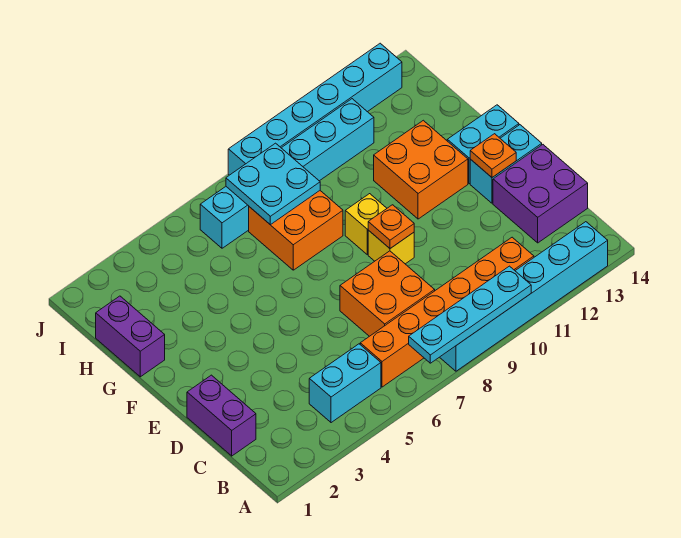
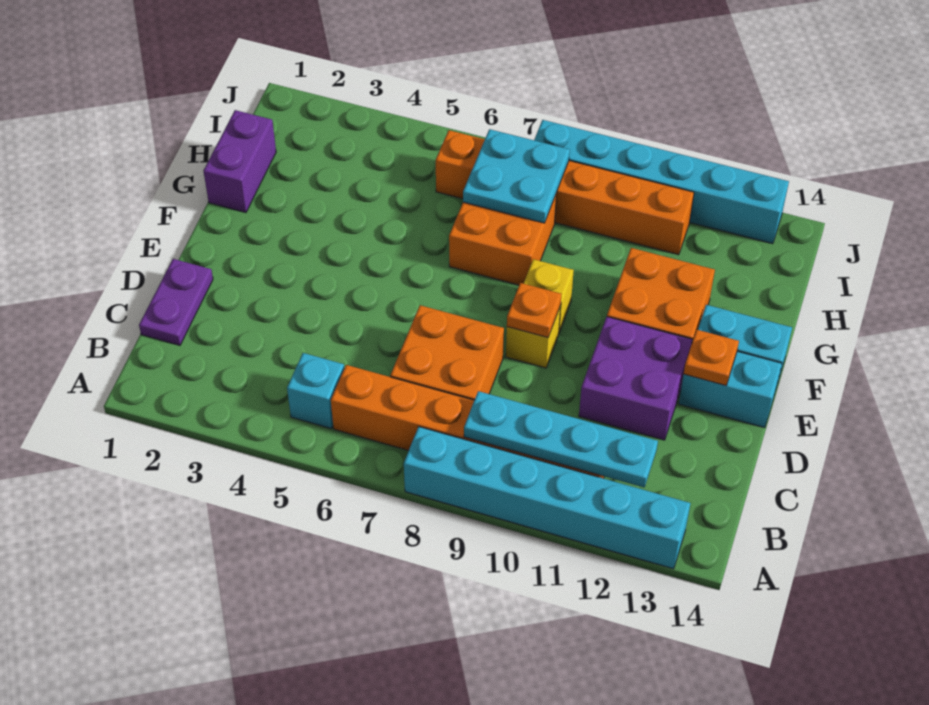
cyan 1x4 plate [409,266,531,363] -> cyan 1x4 plate moved to [464,391,658,487]
cyan 1x2 brick [309,344,381,423] -> cyan 1x1 brick [287,353,344,428]
purple 1x2 brick [187,375,256,456] -> purple 1x2 plate [139,259,213,345]
purple 2x2 brick [493,145,588,243] -> purple 2x2 brick moved to [579,317,692,440]
cyan 1x6 brick [200,99,374,248] -> orange 1x6 brick [436,130,694,255]

